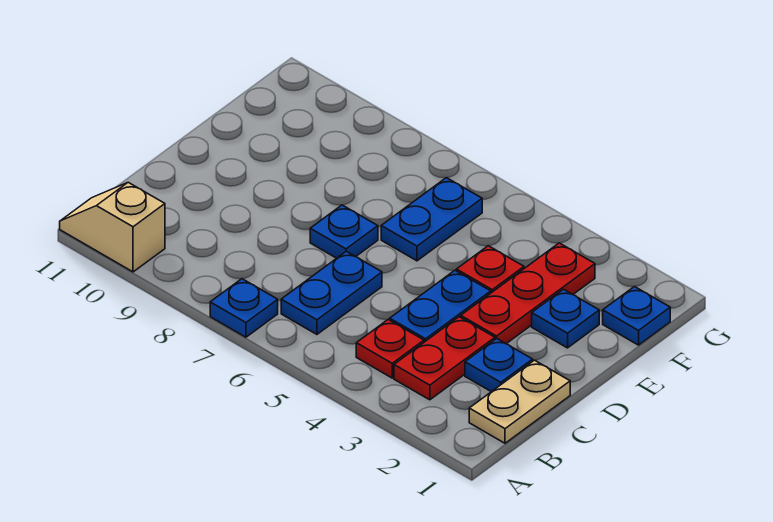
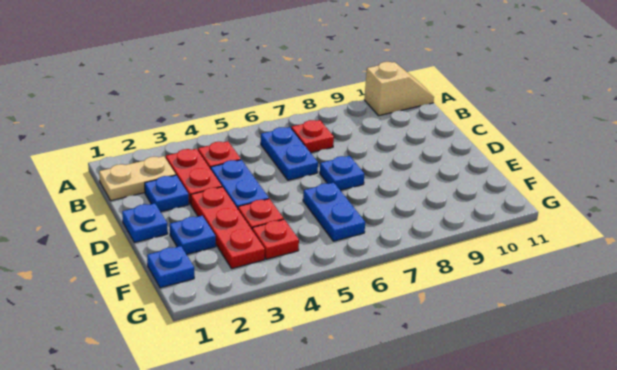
blue 1x1 plate [210,279,278,337] -> blue 1x1 plate moved to [122,203,168,243]
tan 1x2 plate [469,360,570,443] -> tan 1x2 plate turned to [99,156,176,201]
none -> red 1x1 plate [291,120,334,153]
none -> red 1x1 plate [252,219,299,259]

